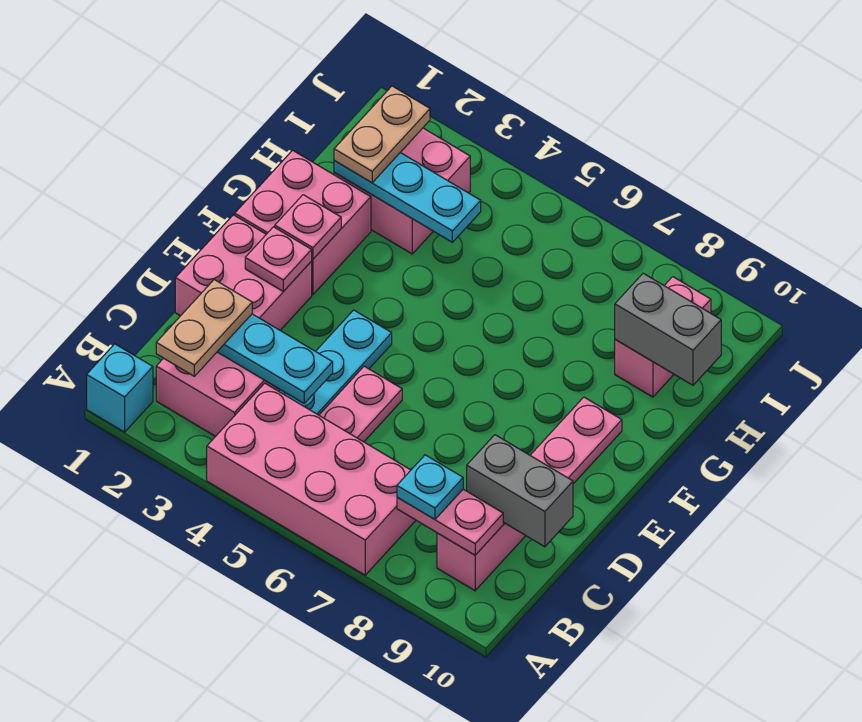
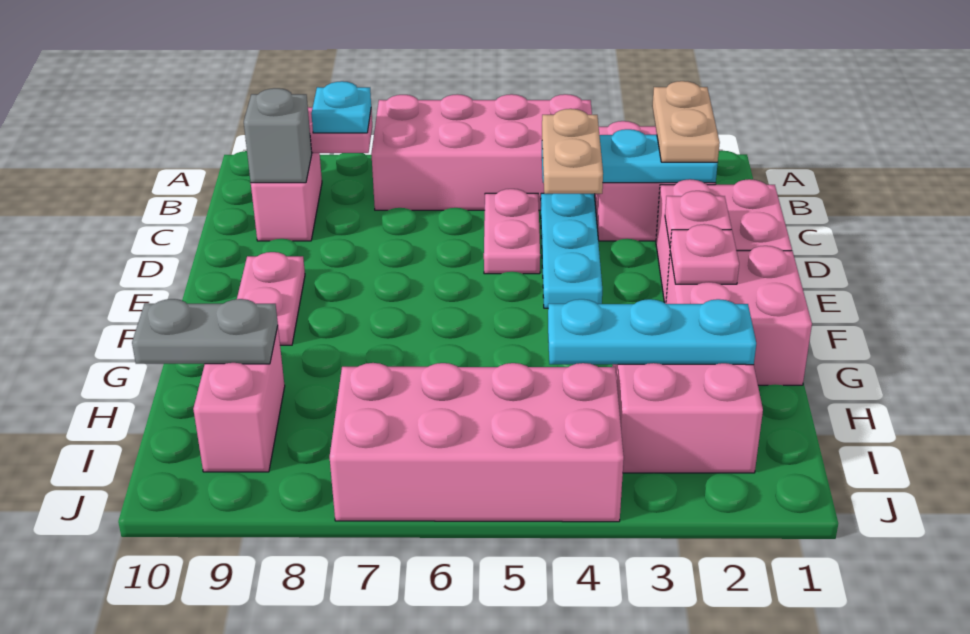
cyan 1x1 brick [87,344,153,432] -> none
grey 1x2 brick [467,435,573,547] -> grey 1x1 brick [244,88,312,183]
tan 1x2 plate [334,86,430,183] -> tan 1x2 plate moved to [542,109,603,194]
grey 1x2 brick [615,273,721,385] -> grey 1x2 plate [132,299,278,364]
none -> pink 2x4 brick [330,363,624,522]

